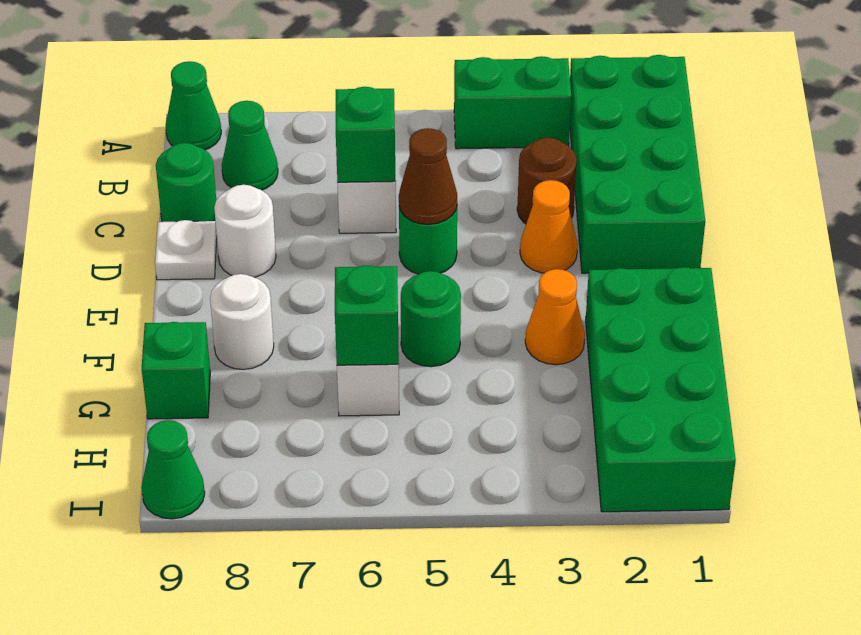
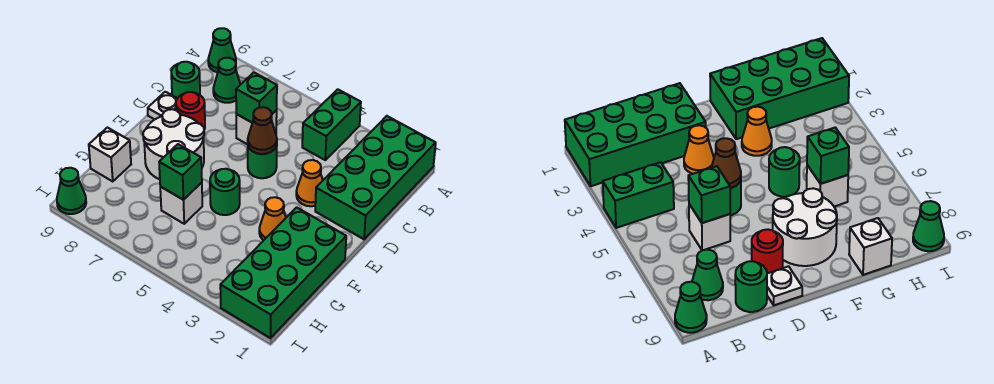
green 1x2 brick [454,56,571,149] -> green 1x2 brick turned to [302,89,361,160]
brown 1x1 round brick [517,138,577,224] -> none
white 1x1 round brick [214,185,276,277] -> red 1x1 round brick [176,92,205,130]
white 1x1 round brick [210,274,274,370] -> white 2x2 round brick [143,109,204,179]
green 1x1 brick [142,322,210,419] -> white 1x1 brick [89,128,131,181]

